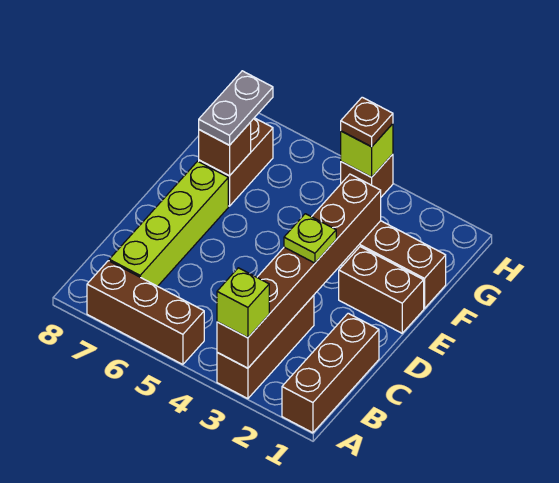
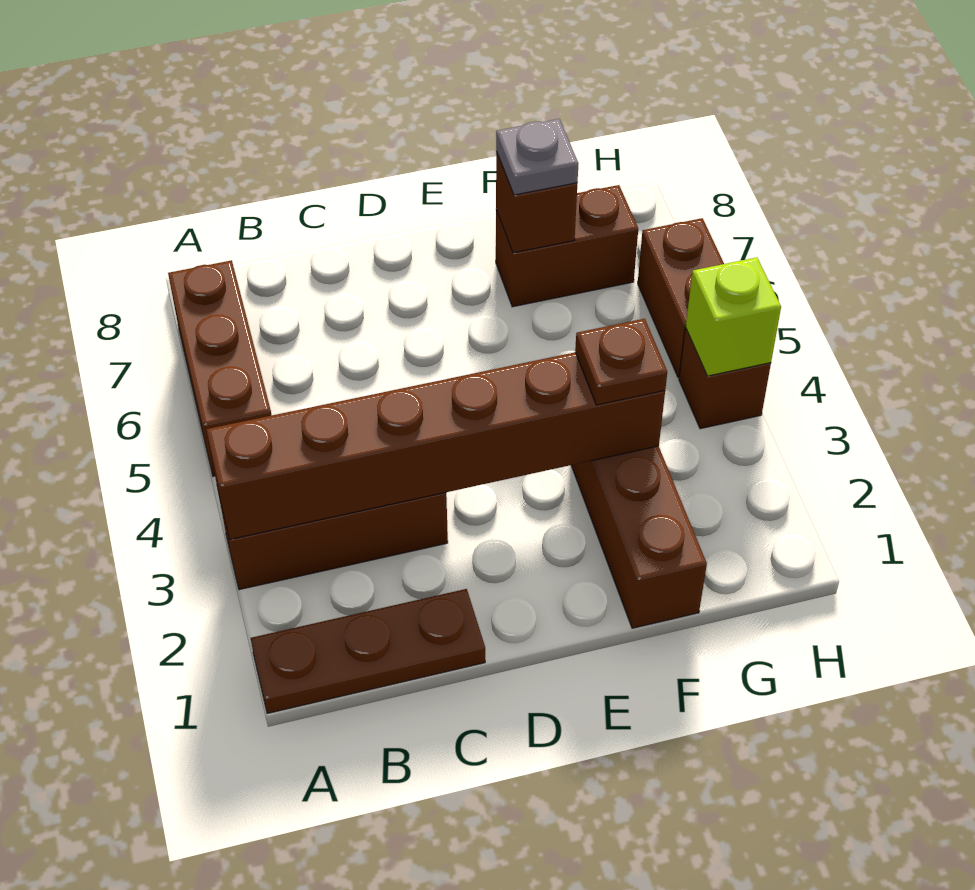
brown 1x3 brick [282,313,379,433] -> brown 1x3 plate [251,589,485,714]
lime 1x1 brick [217,268,269,338] -> none
lime 1x4 brick [109,161,228,286] -> none
lime 1x1 plate [284,214,336,263] -> none
brown 1x2 brick [339,247,424,333] -> brown 1x2 brick moved to [638,218,724,378]
grey 1x2 plate [199,71,273,145] -> grey 1x1 plate [496,119,579,195]
brown 1x1 plate [341,97,393,147] -> brown 1x1 plate moved to [575,319,667,405]

